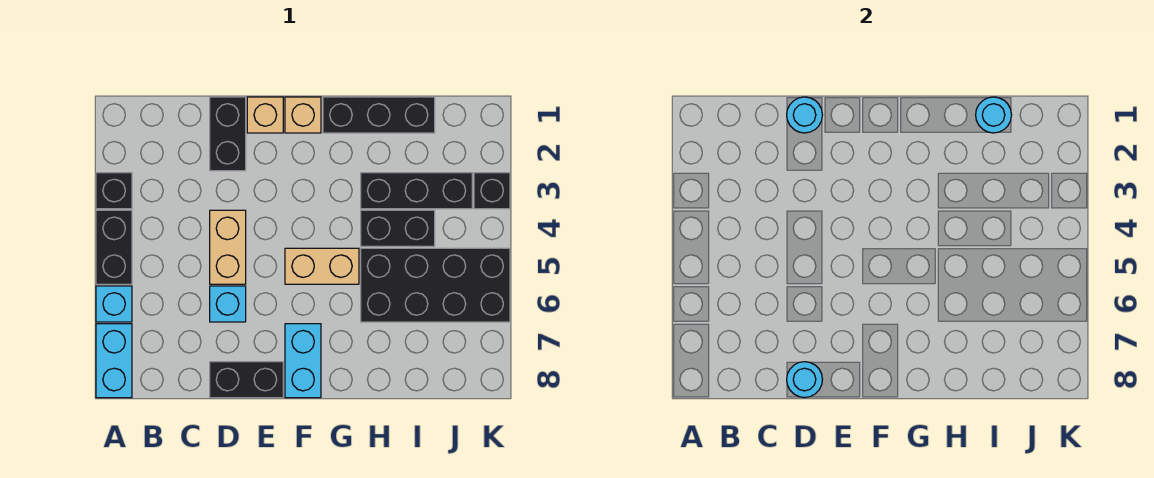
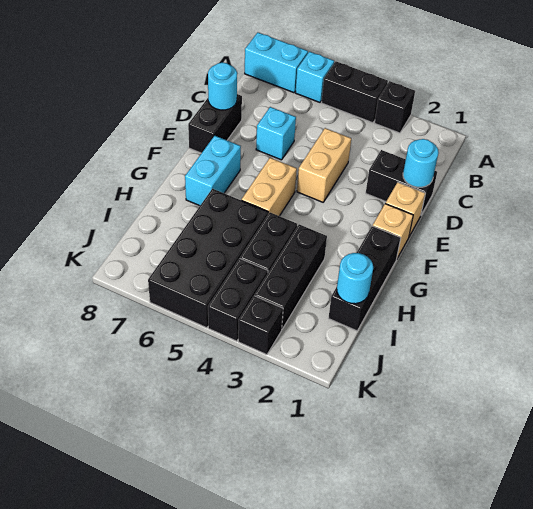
tan 1x2 brick [210,210,246,284] -> tan 1x2 brick turned to [297,128,351,202]
cyan 1x2 brick [285,324,321,398] -> cyan 1x2 brick turned to [185,136,241,206]
none -> black 1x2 brick [208,258,268,341]

